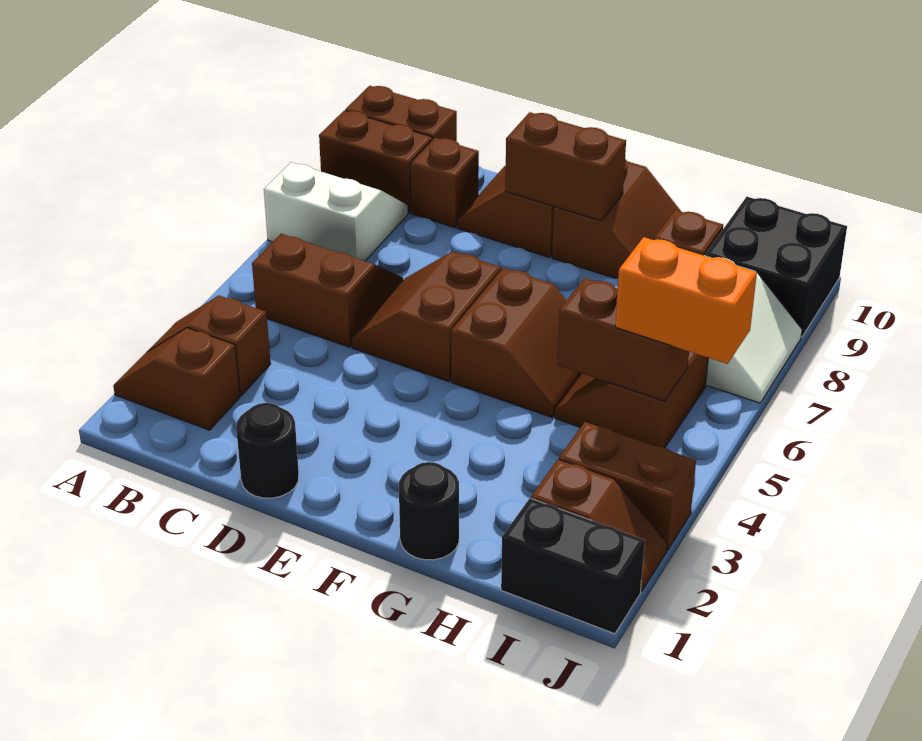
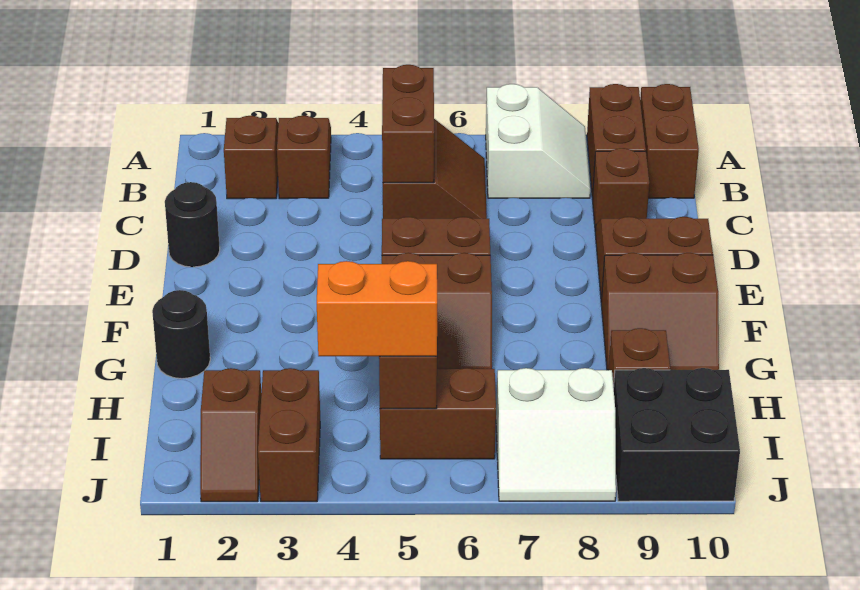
brown 1x2 brick [505,112,626,221] -> brown 1x2 brick moved to [382,65,434,183]
black 1x2 brick [501,498,645,634] -> none
orange 1x2 brick [615,237,757,364] -> orange 1x2 brick turned to [317,261,437,356]

